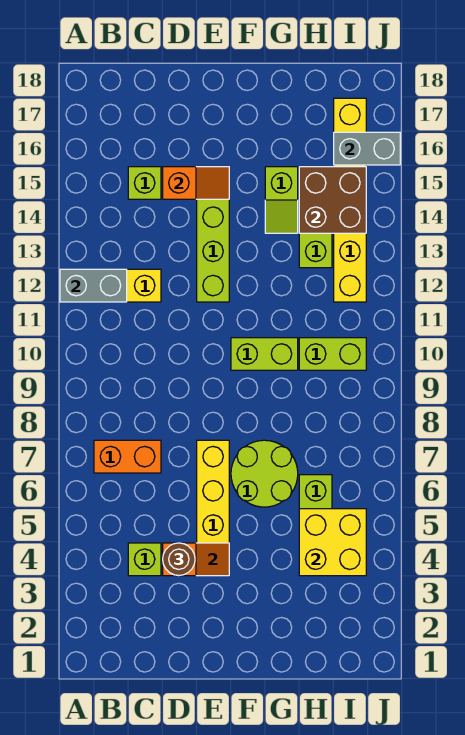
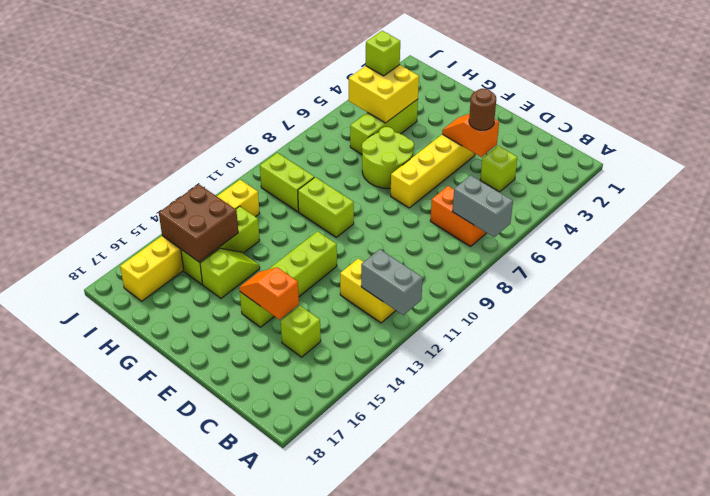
none -> lime 1x1 brick [366,31,400,76]
grey 1x2 brick [334,132,400,165] -> grey 1x2 brick moved to [452,175,513,237]

